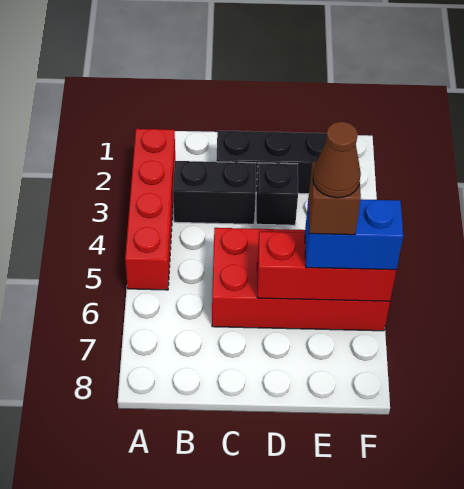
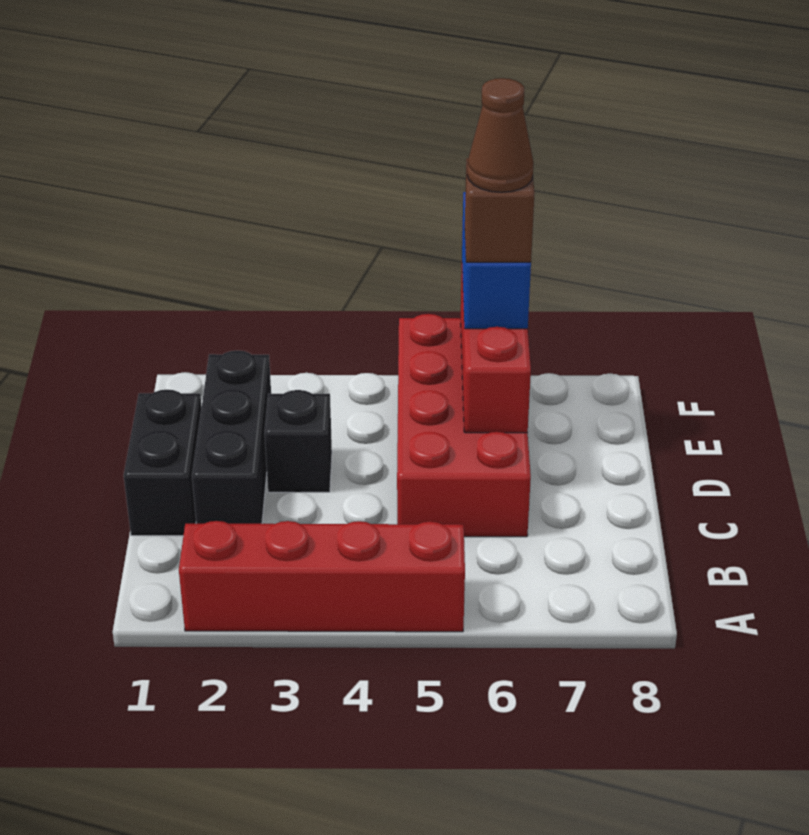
black 1x2 brick [173,161,256,224] -> black 1x2 brick moved to [124,389,202,536]

